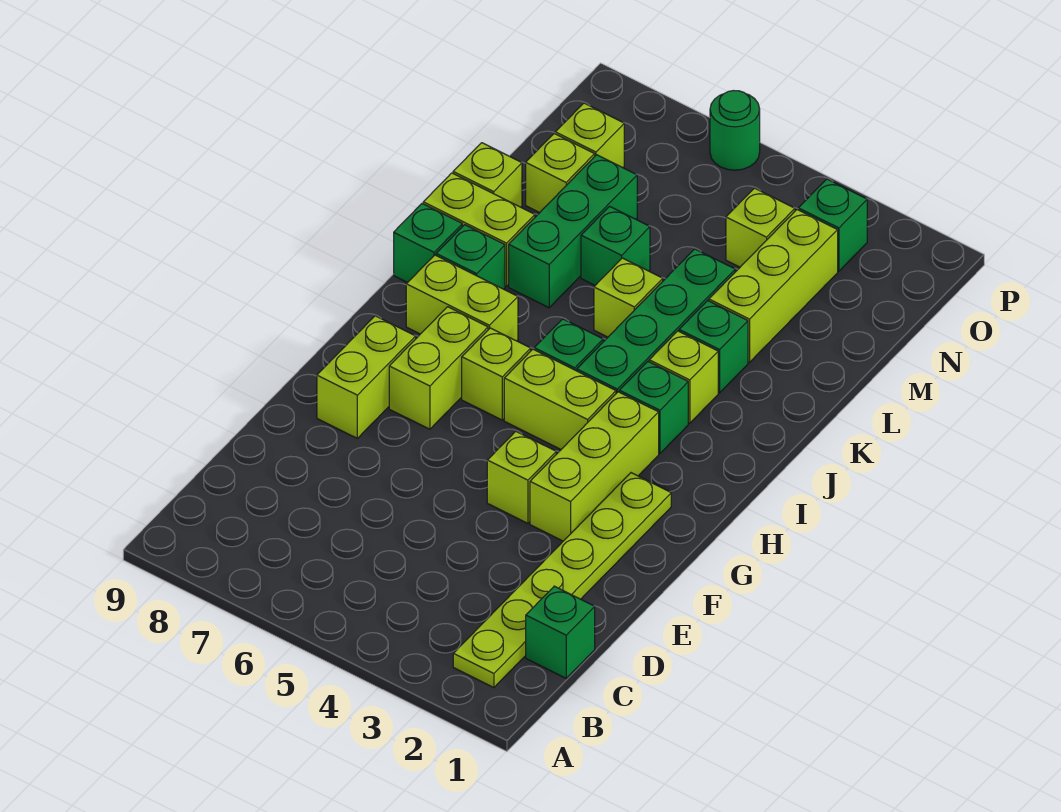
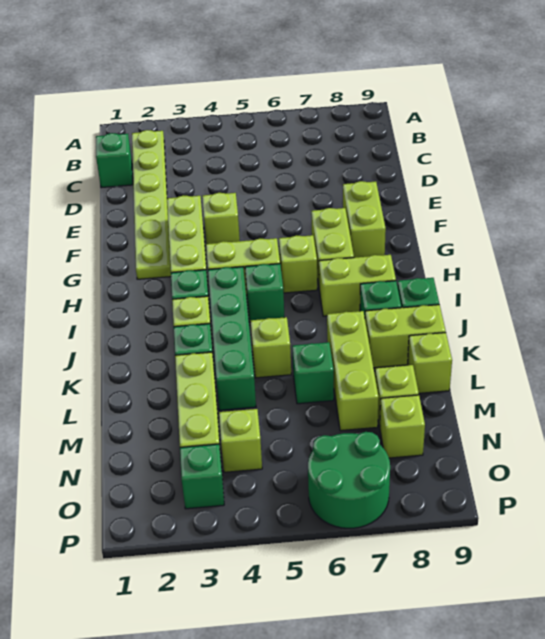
green 1x3 brick [509,155,637,308] -> lime 1x3 brick [327,311,379,431]
green 1x1 round brick [710,91,760,170] -> green 2x2 round brick [308,432,390,528]

